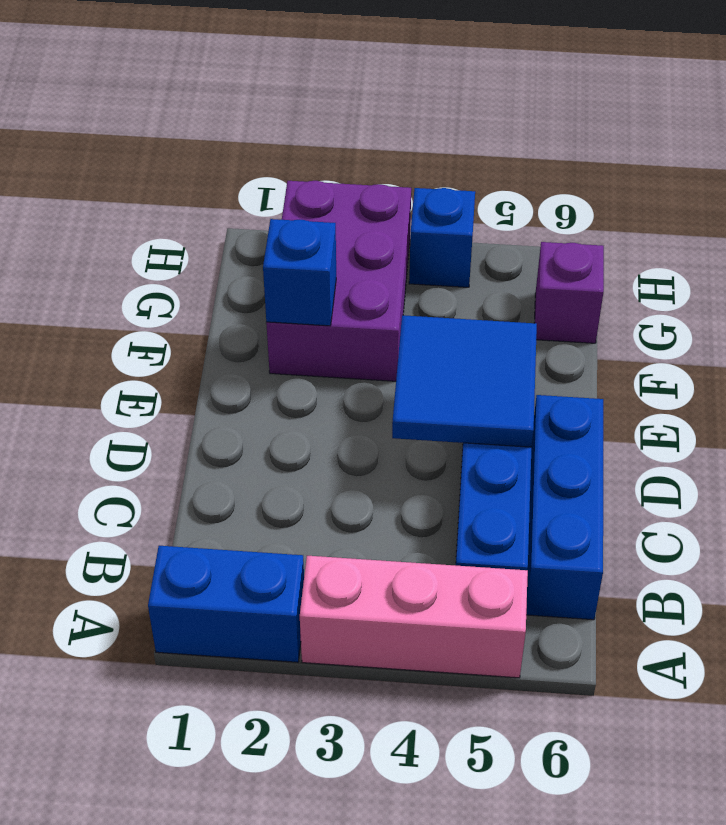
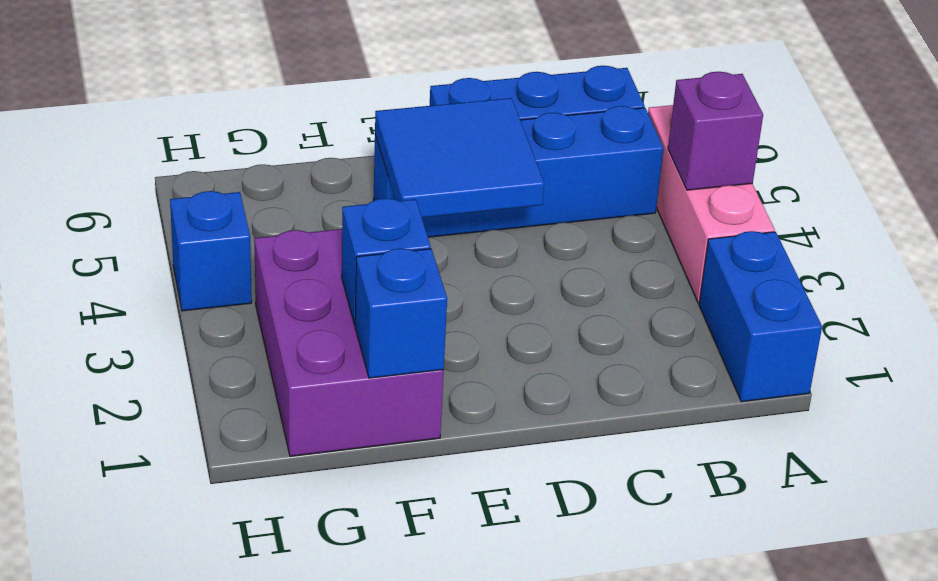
none -> blue 1x1 brick [355,248,447,378]
purple 2x3 brick [266,181,411,381] -> purple 2x3 brick turned to [254,229,444,456]
purple 1x1 brick [535,242,604,343] -> purple 1x1 brick moved to [668,72,763,190]

